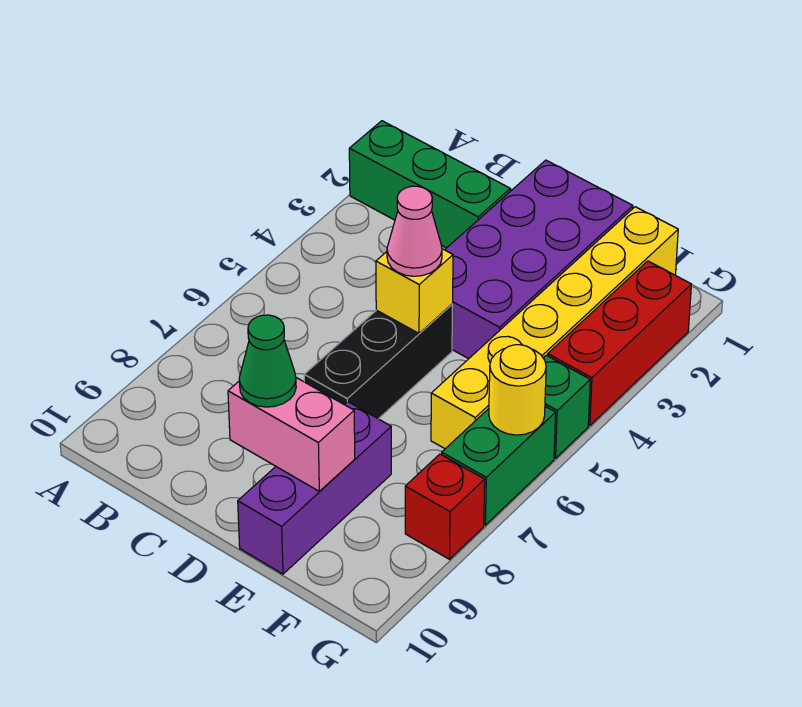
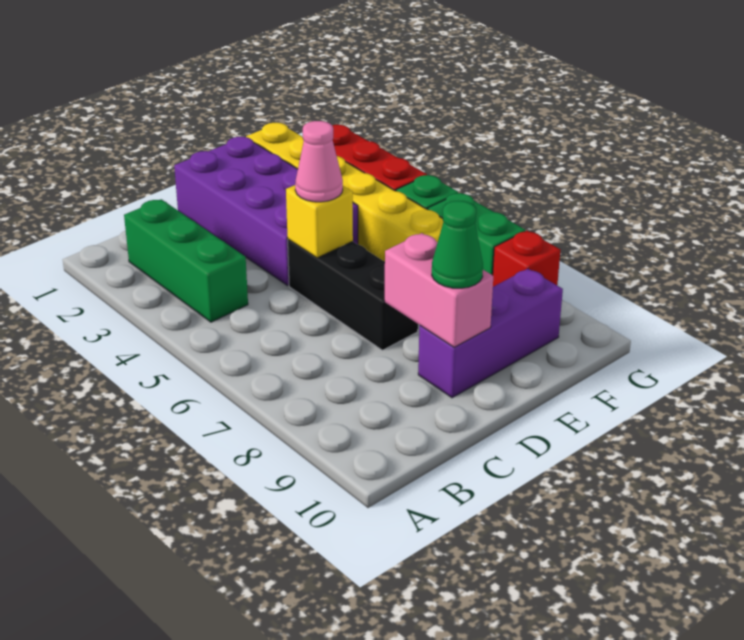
green 1x3 brick [349,121,510,248] -> green 1x3 brick turned to [124,199,248,322]
pink 1x2 brick [228,378,355,491] -> pink 1x2 brick turned to [385,233,493,347]
purple 1x3 brick [238,402,391,574] -> purple 1x3 brick turned to [418,269,563,398]
yellow 1x1 round brick [489,345,546,435] -> none

